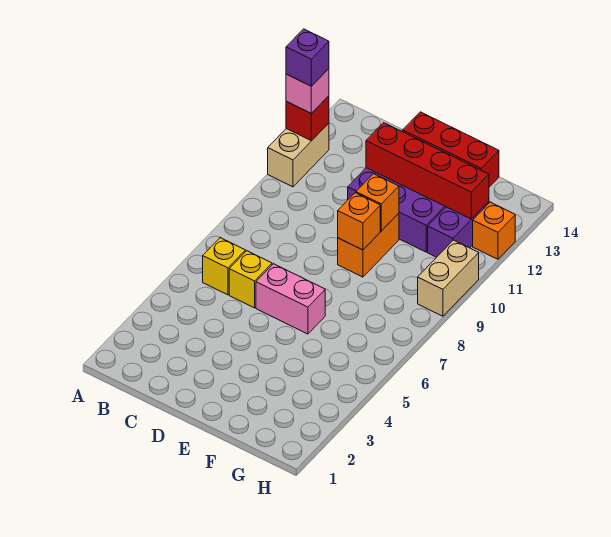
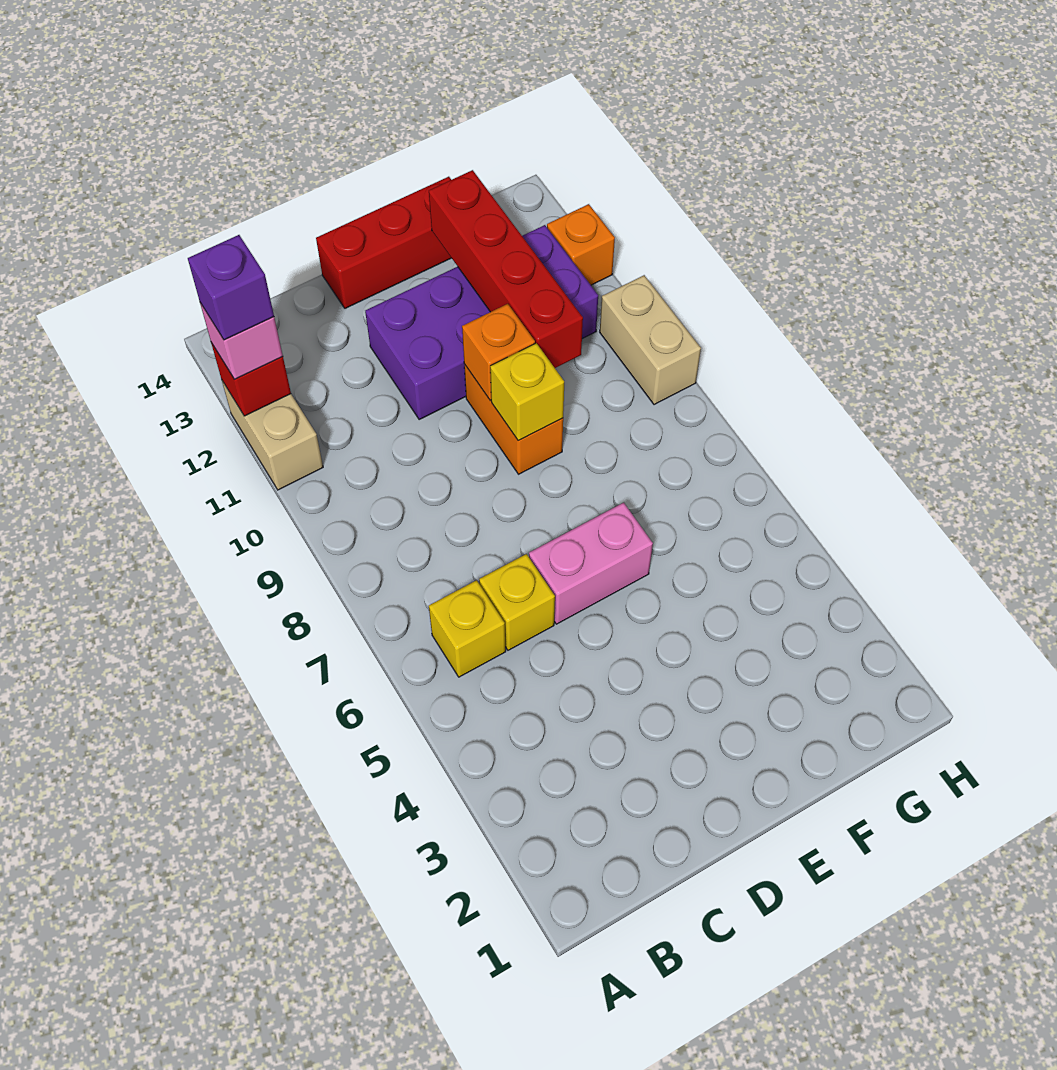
red 1x4 brick [366,123,489,219] -> red 1x4 brick turned to [429,170,583,368]
orange 1x1 brick [338,193,380,250] -> yellow 1x1 brick [490,343,564,441]

